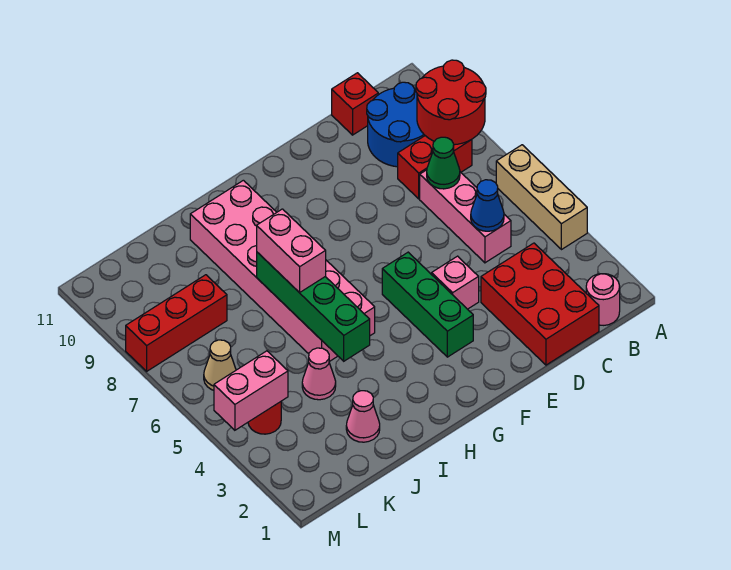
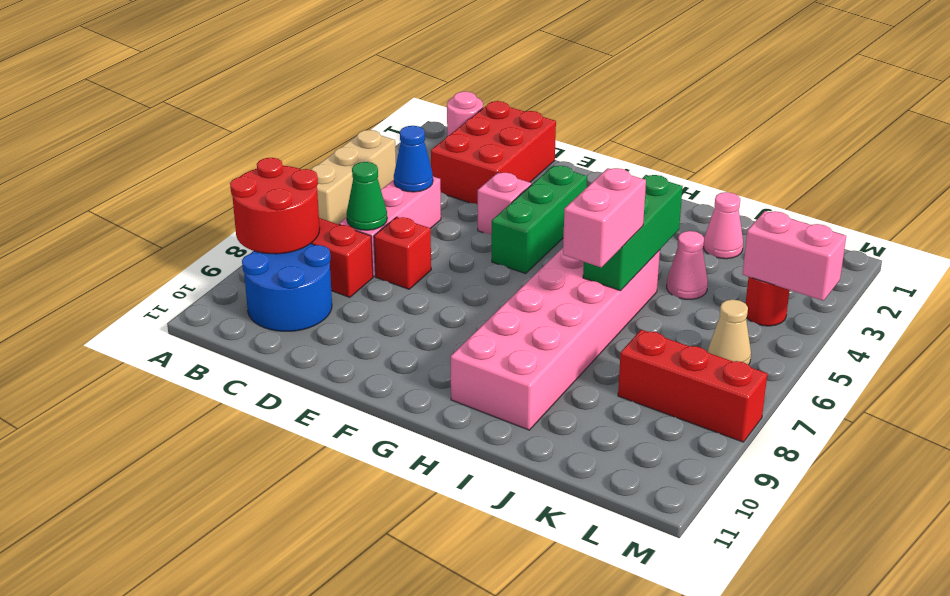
red 1x1 brick [332,73,378,135] -> red 1x1 brick moved to [374,217,431,289]
green 1x4 brick [257,252,370,361] -> green 1x3 brick [583,175,683,291]

